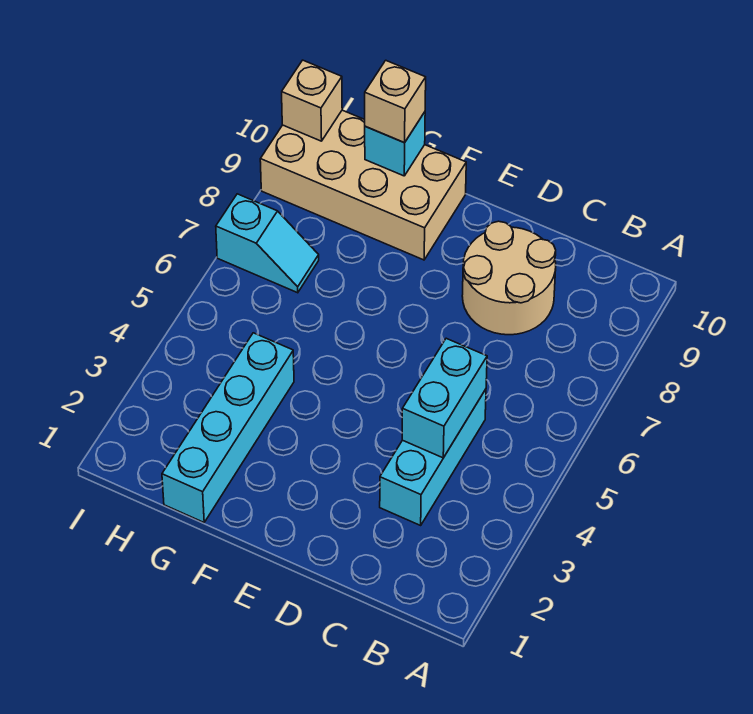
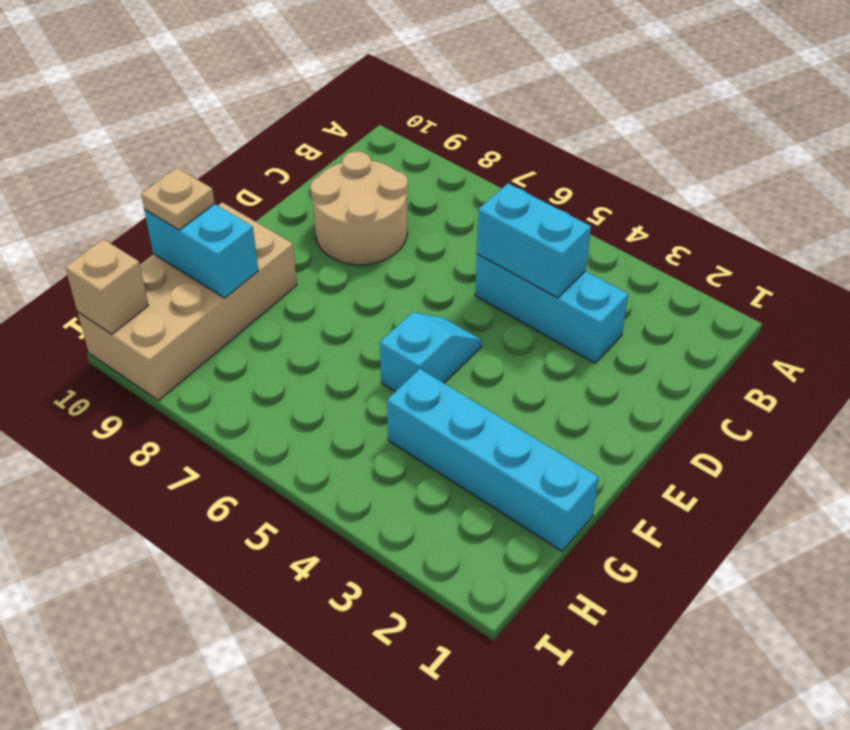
cyan 1x1 brick [365,112,425,176] -> cyan 1x2 brick [144,204,258,298]
tan 1x1 brick [365,60,426,143] -> tan 1x1 plate [141,168,215,230]
cyan 1x2 slope [216,194,319,293] -> cyan 1x2 slope moved to [380,312,482,392]

